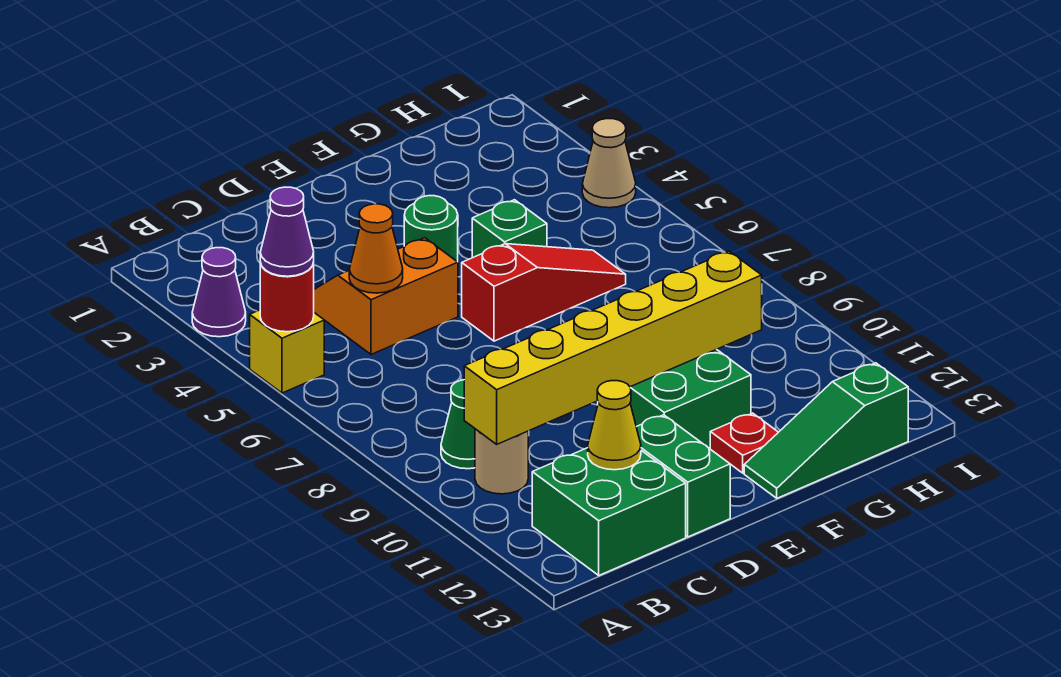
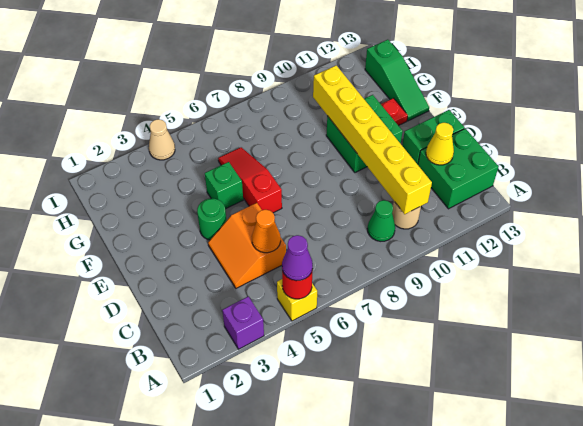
purple 1x1 cone [192,248,246,337] -> purple 1x1 brick [222,296,264,349]

